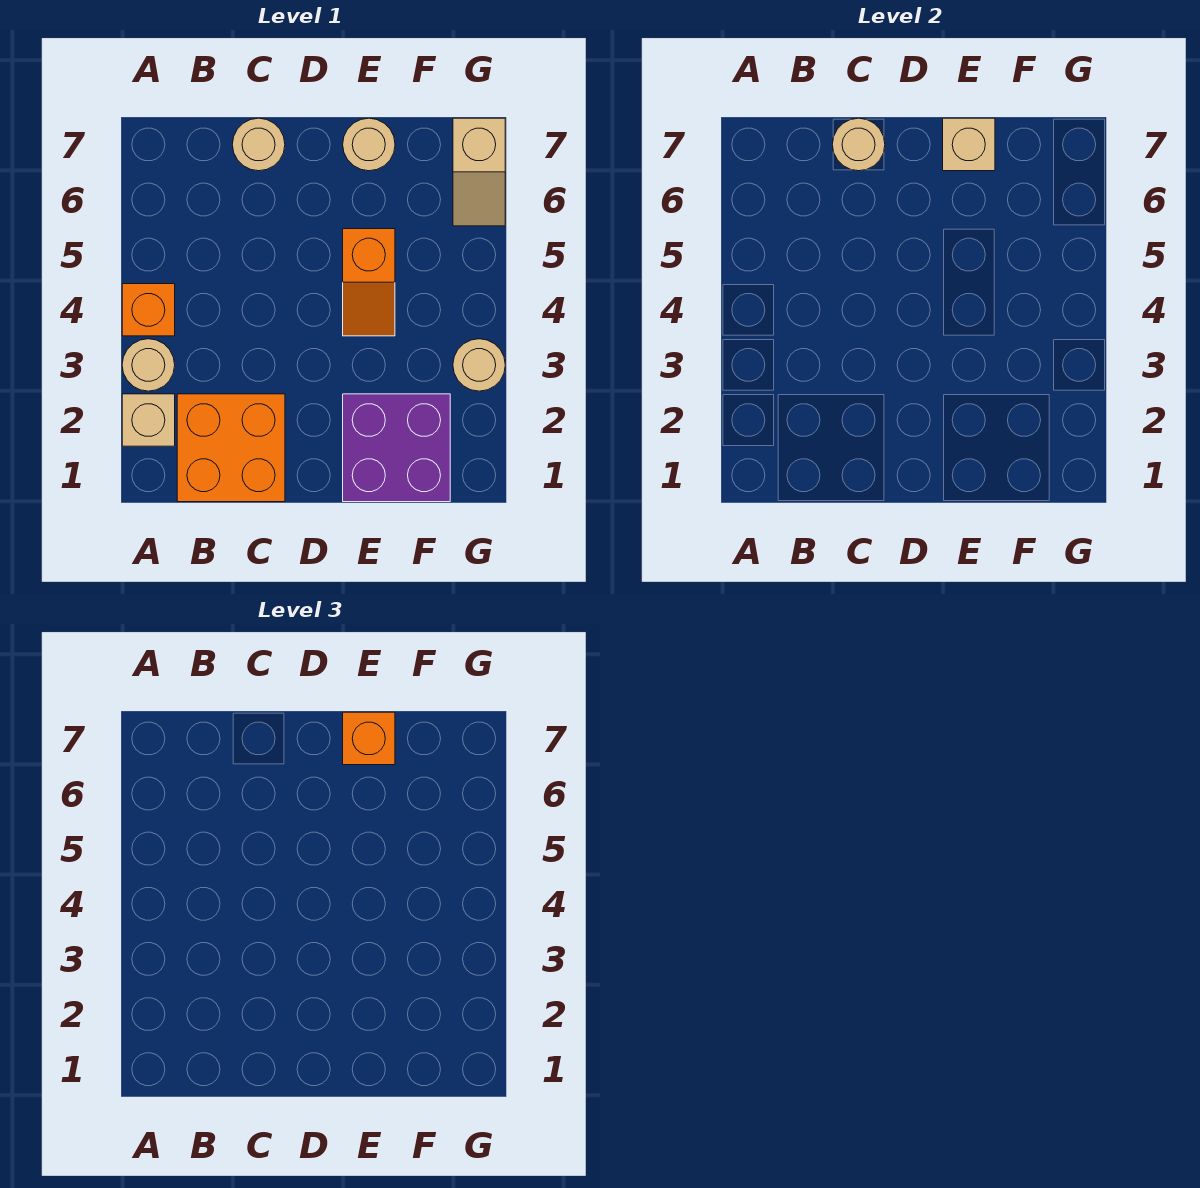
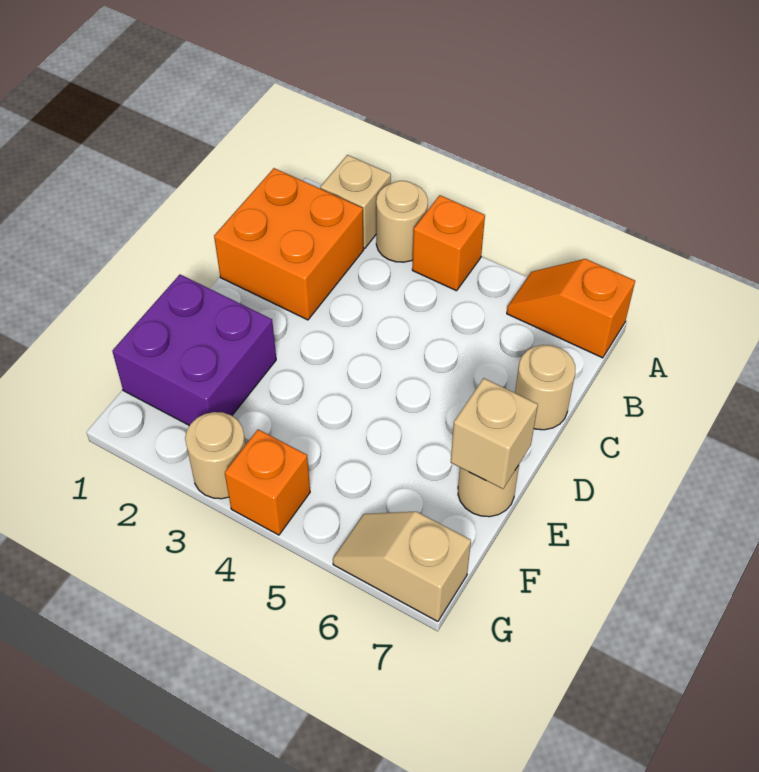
tan 1x1 round brick [832,118,885,171] -> none
orange 1x2 slope [343,229,395,336] -> orange 1x2 slope moved to [507,259,635,358]
orange 1x1 brick [343,712,395,765] -> orange 1x1 brick moved to [225,430,310,535]

